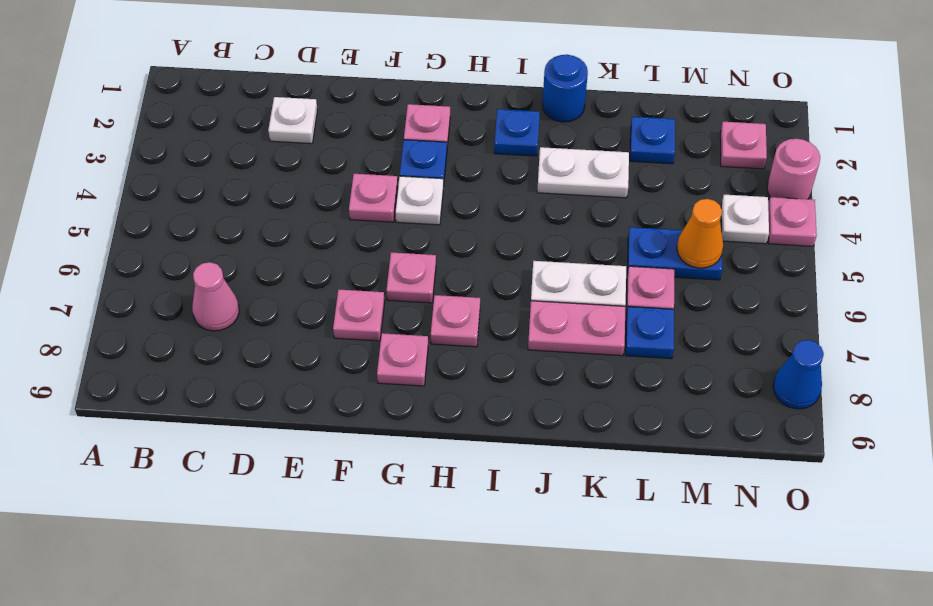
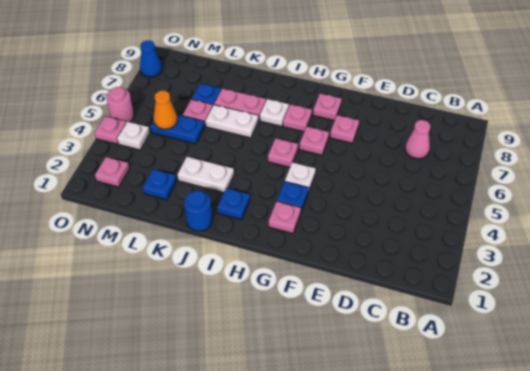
white 1x1 plate [268,97,318,144] -> white 1x1 plate moved to [260,99,289,126]
pink 1x1 plate [349,174,398,222] -> pink 1x1 plate moved to [268,138,298,167]
pink 1x1 round brick [767,139,820,199] -> pink 1x1 round brick moved to [106,87,134,123]

